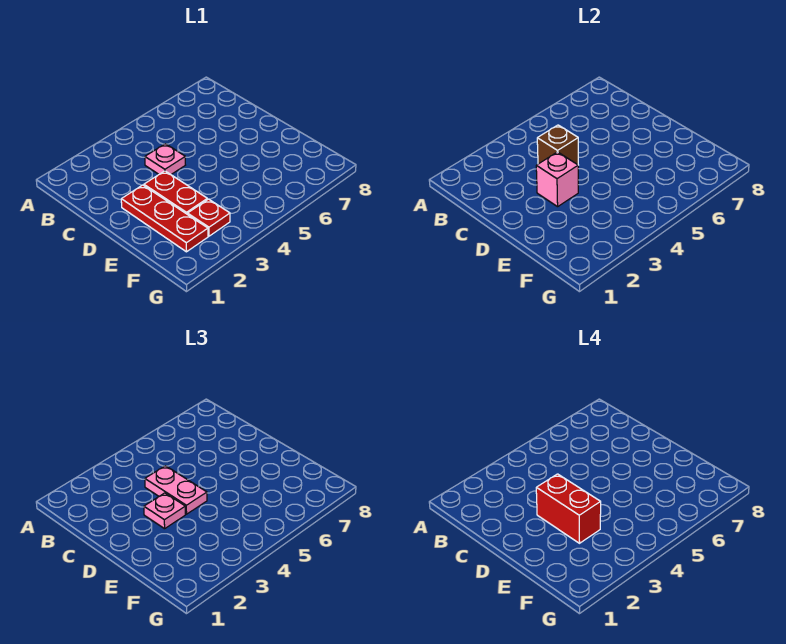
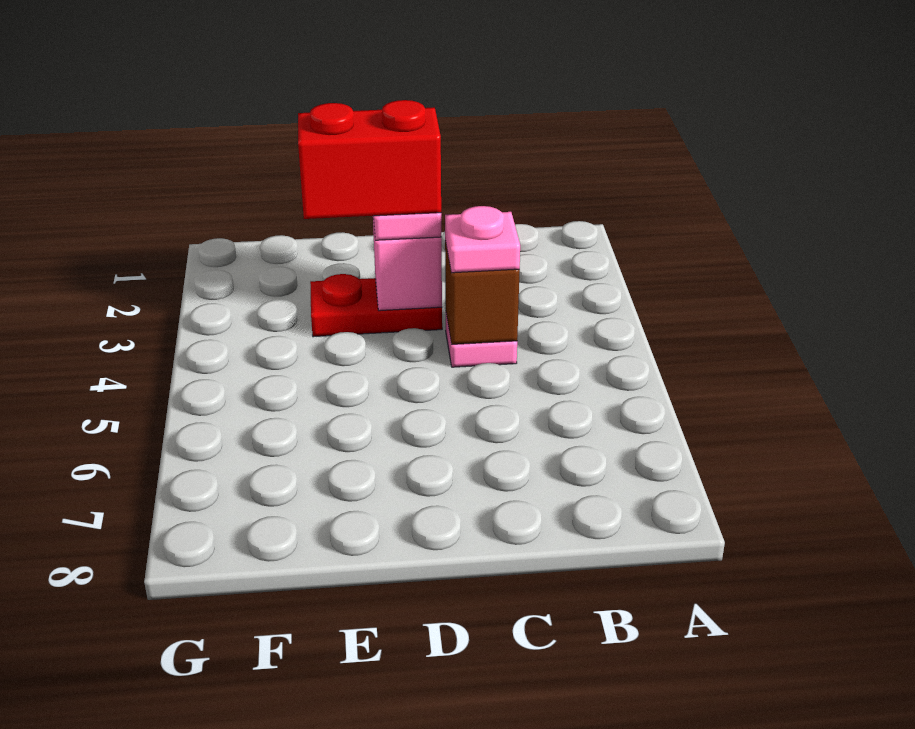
pink 1x2 plate [145,466,207,514] -> pink 1x1 plate [445,206,520,273]
red 1x3 plate [121,185,208,252] -> none
red 1x1 plate [188,199,230,236] -> none

